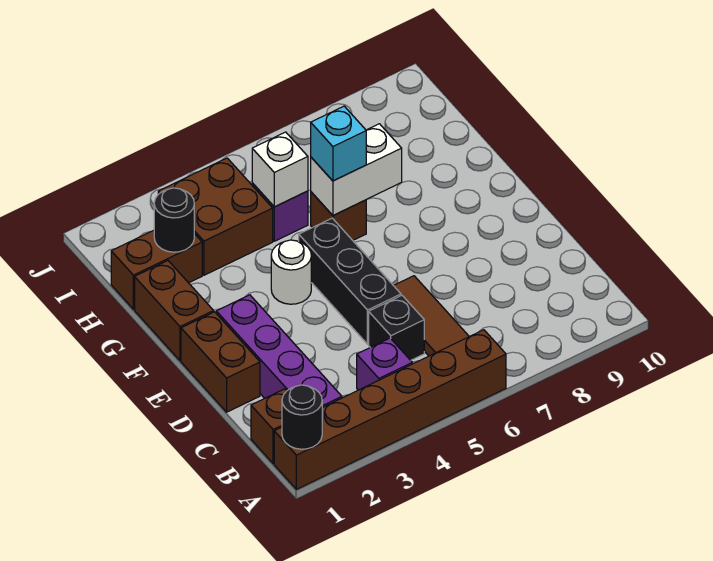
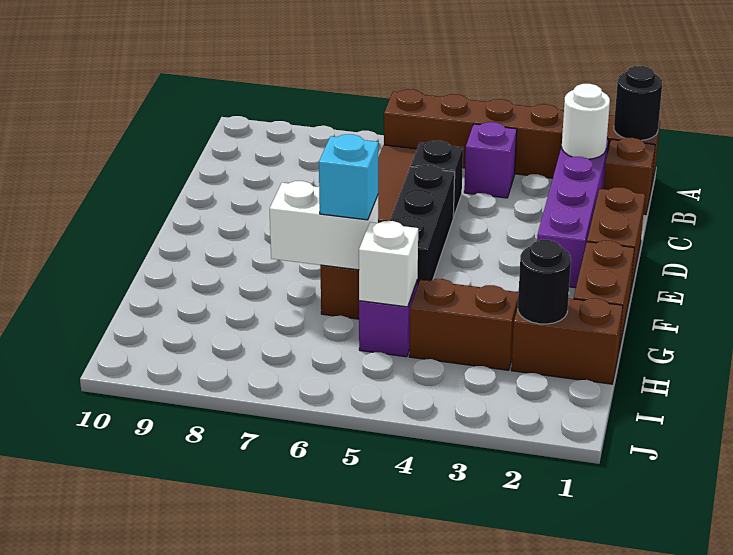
white 1x1 round brick [271,240,311,304] -> white 1x1 round brick moved to [562,84,610,159]
brown 2x2 brick [158,158,273,275] -> brown 1x2 brick [409,279,519,370]

